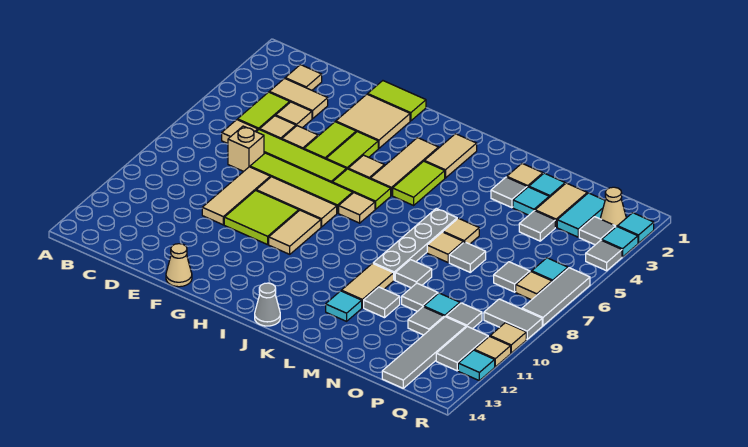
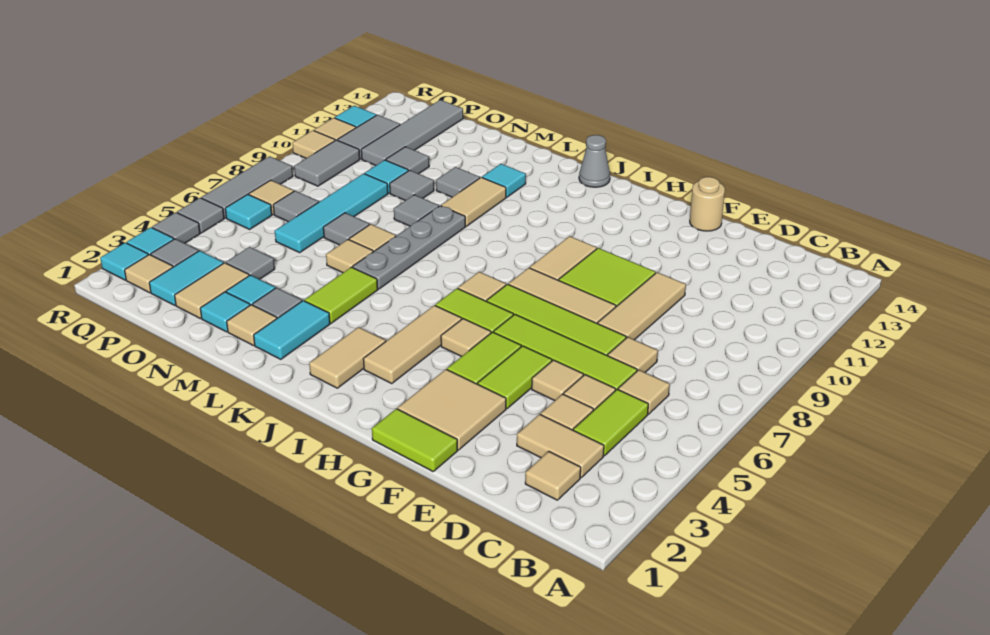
tan 1x1 brick [228,126,264,171] -> tan 1x1 tile [608,337,658,372]
tan 1x1 cone [166,244,192,287] -> tan 1x1 round brick [690,177,725,231]
lime 1x2 tile [393,161,445,205] -> lime 1x2 tile moved to [304,267,378,323]
none -> cyan 1x2 tile [254,301,330,359]
none -> cyan 1x4 tile [275,174,388,253]
grey 1x1 tile [446,303,482,329] -> grey 1x1 tile moved to [177,198,224,233]
tan 1x1 cone [601,187,626,227] -> tan 1x1 tile [125,254,173,293]
grey 1x2 tile [484,299,542,339] -> grey 1x2 tile turned to [294,140,360,186]

